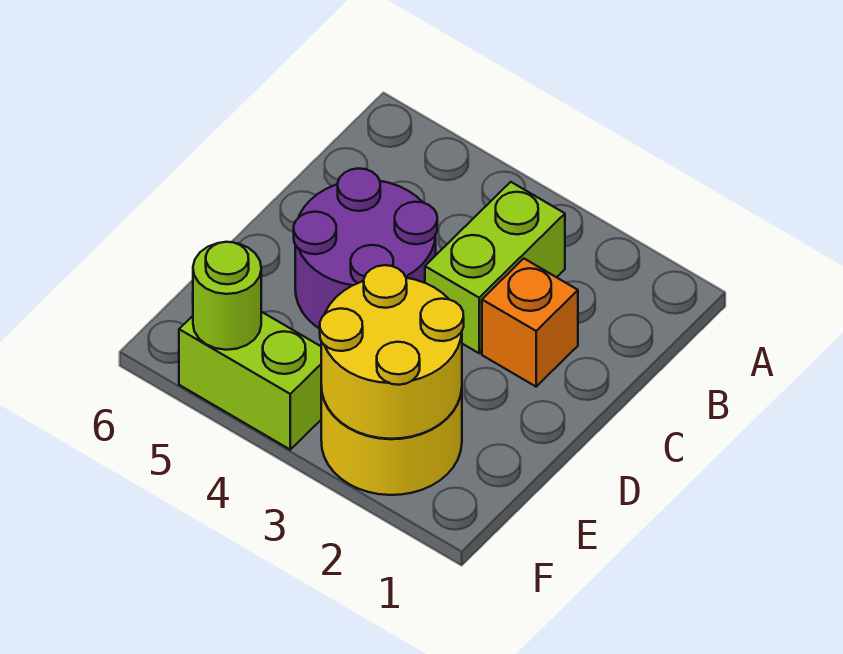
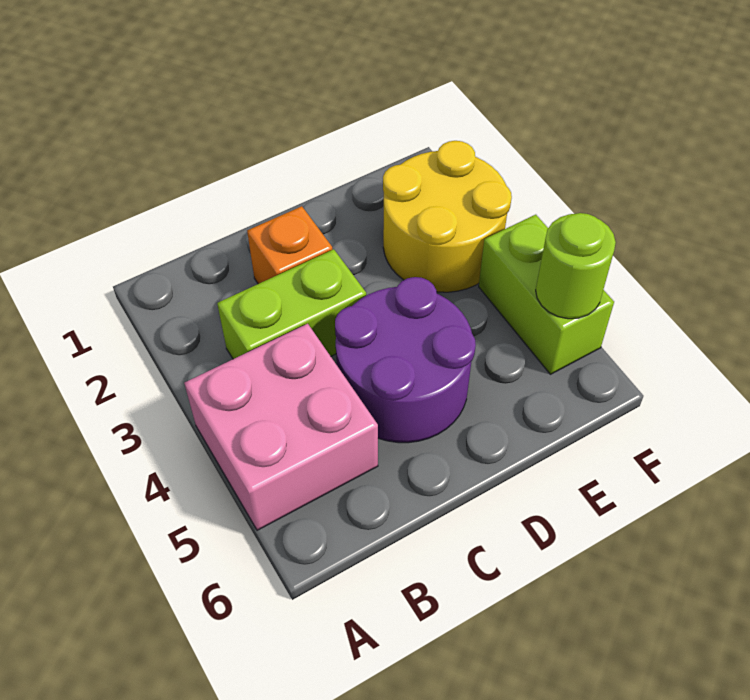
none -> pink 2x2 brick [184,324,378,530]
yellow 2x2 round brick [320,265,464,439] -> none

